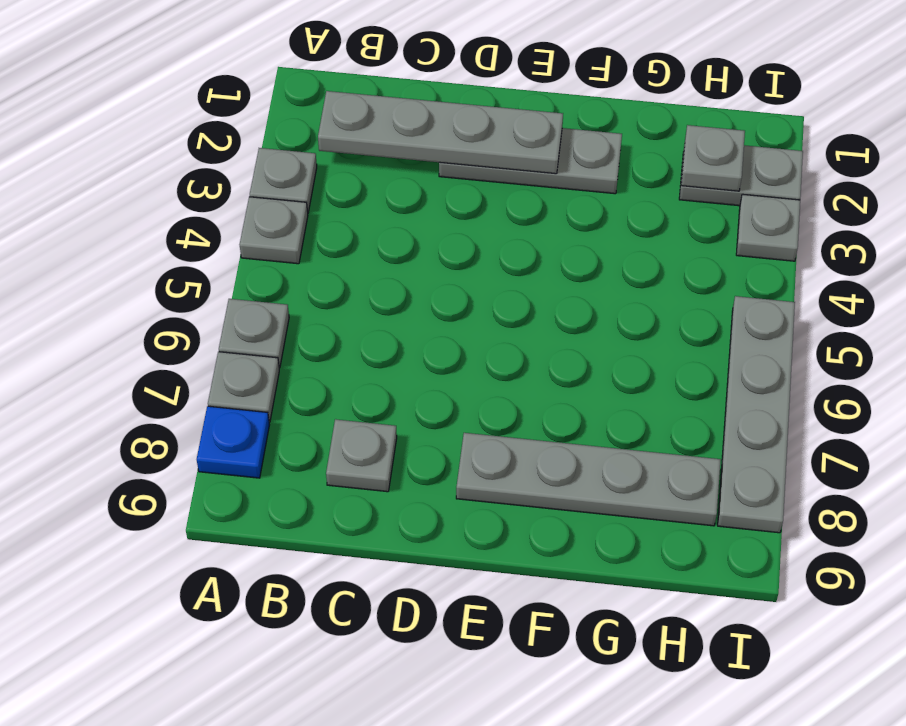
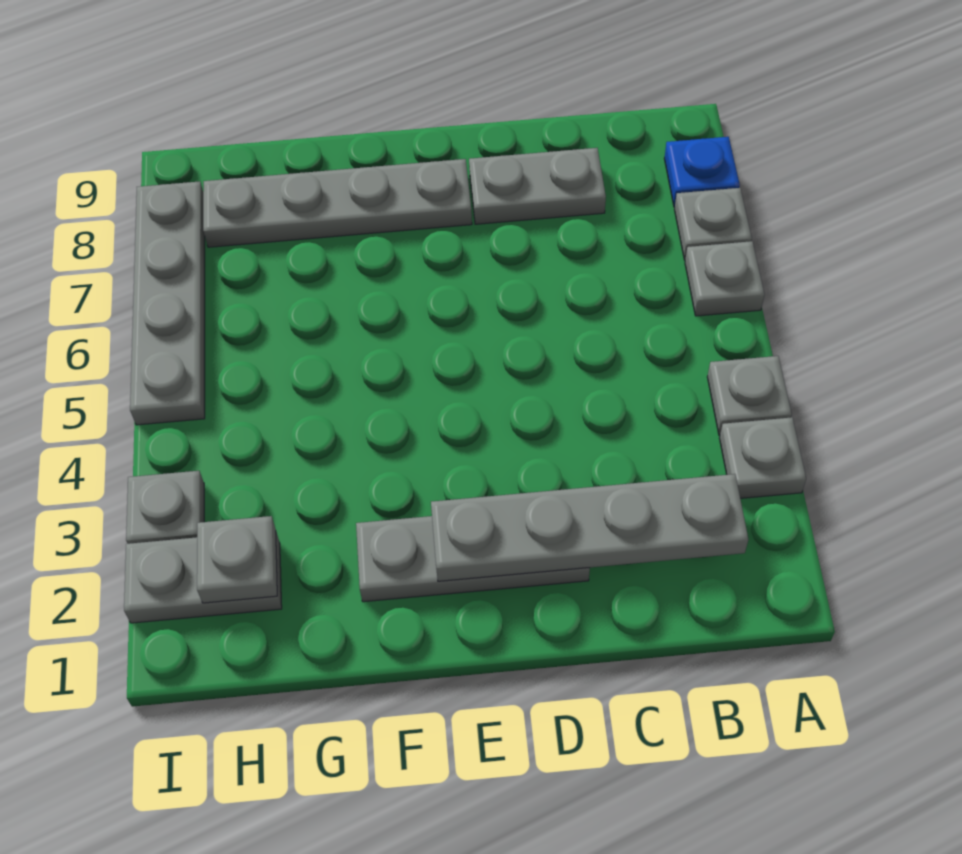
grey 1x1 plate [326,419,397,492] -> grey 1x2 plate [469,148,606,224]

